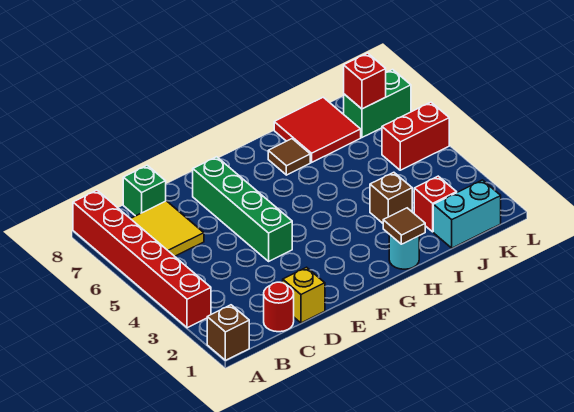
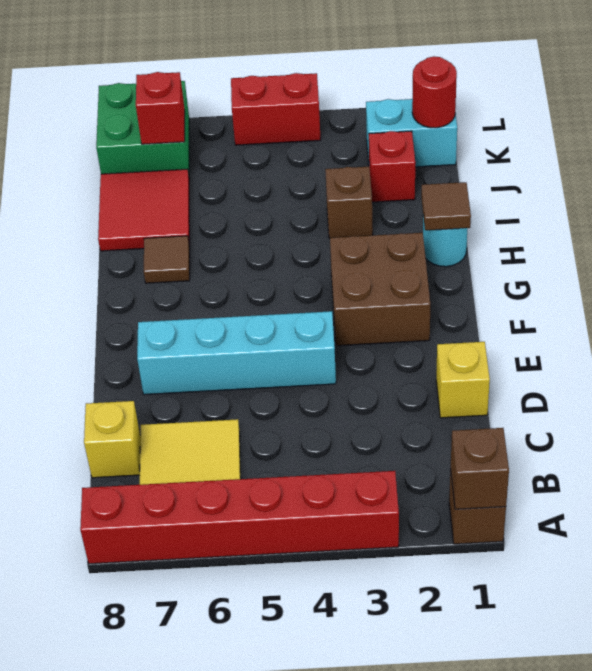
none -> brown 1x1 brick [451,428,509,509]
red 1x1 round brick [264,282,294,332] -> red 1x1 round brick moved to [412,56,457,128]
green 1x1 brick [123,165,166,216] -> yellow 1x1 brick [84,401,140,478]
green 1x4 brick [193,157,292,261] -> cyan 1x4 brick [137,311,336,395]
none -> brown 2x2 brick [330,233,430,346]
cyan 1x2 brick [433,180,501,248] -> cyan 1x2 brick turned to [366,99,457,167]
red 1x2 brick [382,102,449,170] -> red 1x2 brick turned to [231,73,321,145]
green 1x2 brick [344,69,411,137] -> green 2x2 brick [96,81,189,174]

